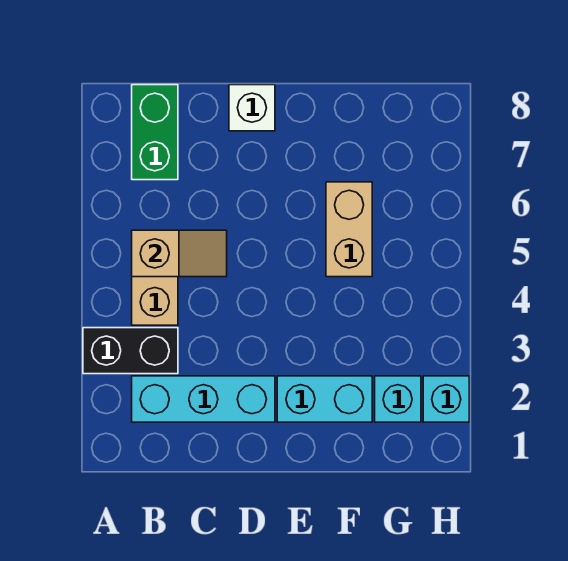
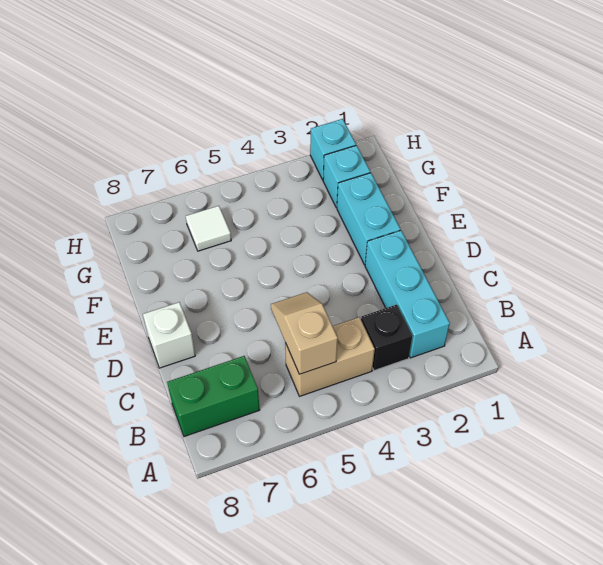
black 1x2 brick [83,328,178,374] -> black 1x1 brick [361,305,412,371]
tan 1x2 brick [326,182,372,277] -> none
none -> white 1x1 tile [186,206,231,251]

